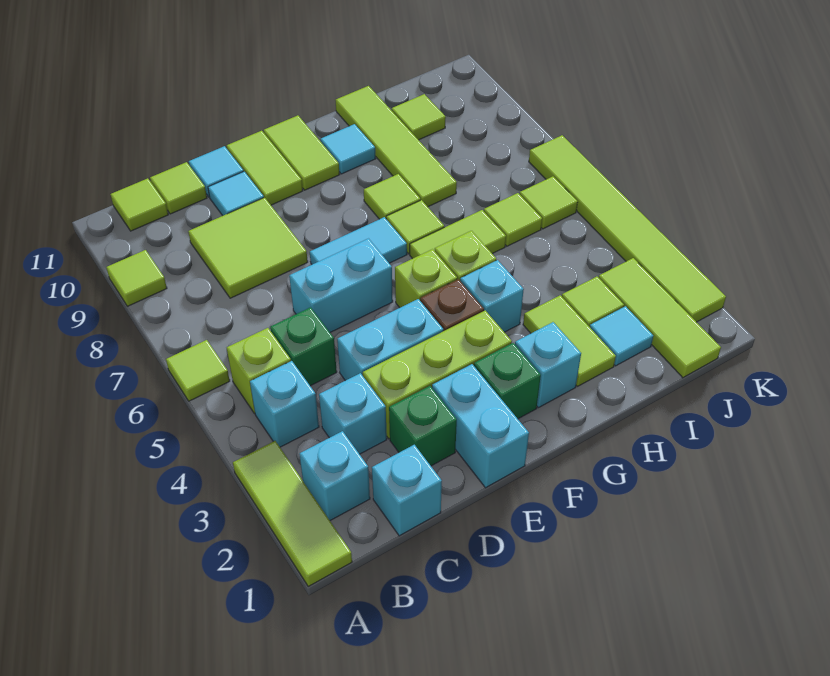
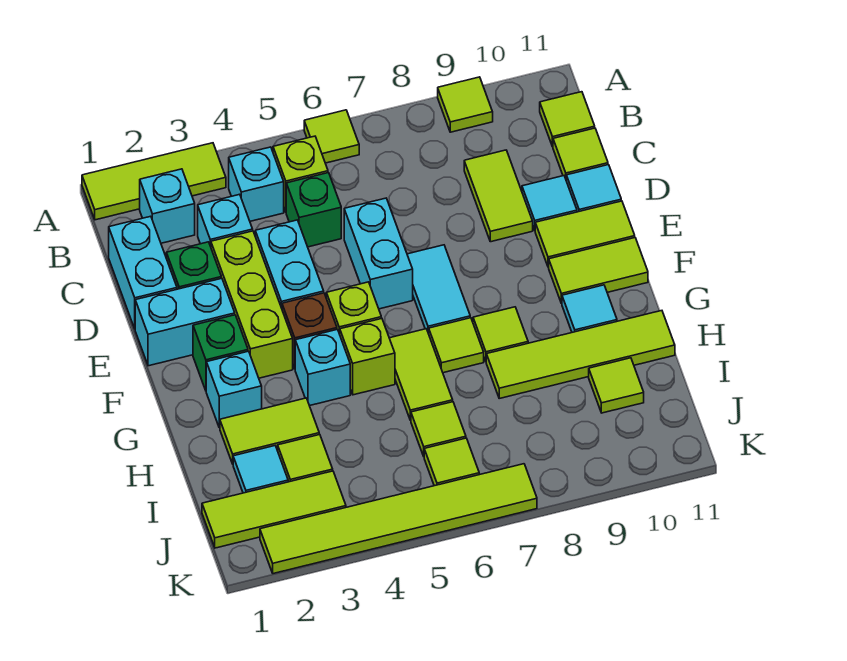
cyan 1x1 brick [372,445,442,536] -> cyan 1x2 brick [109,216,177,329]
lime 2x2 tile [188,198,308,298] -> lime 1x2 tile [464,150,533,242]

